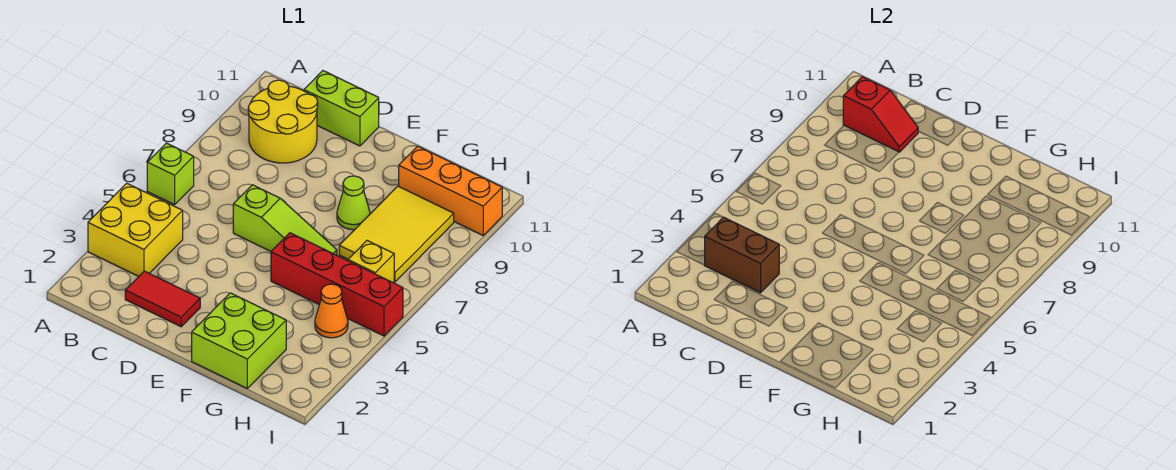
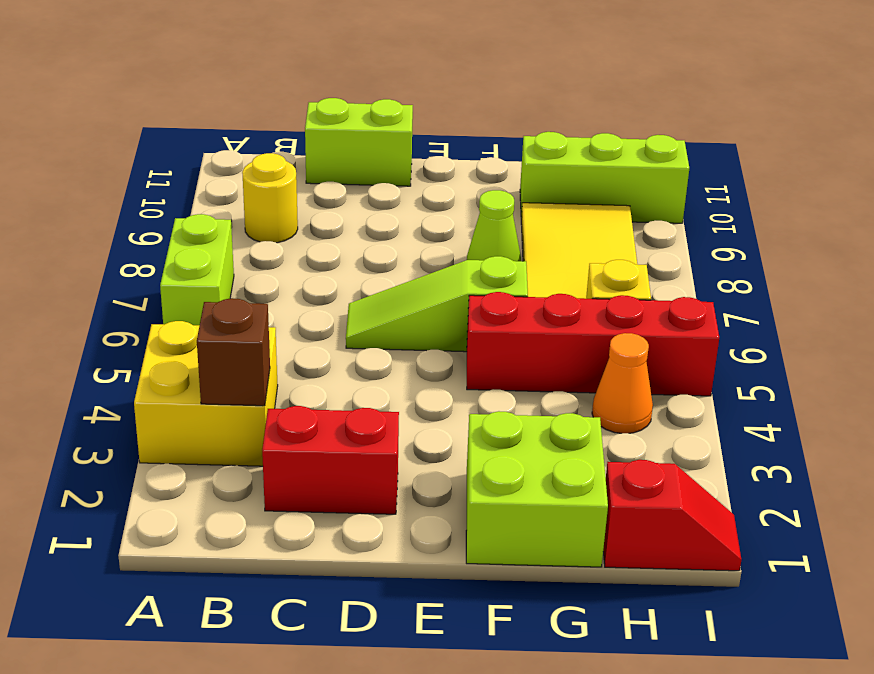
lime 1x1 brick [147,143,194,205] -> lime 1x2 brick [160,214,234,325]
brown 1x2 brick [705,217,779,293] -> brown 1x1 brick [197,298,270,406]
yellow 2x2 round brick [248,80,318,163] -> yellow 1x1 round brick [242,153,298,243]
red 1x2 slope [843,77,918,152] -> red 1x2 slope moved to [603,460,741,571]
red 1x2 tile [125,271,200,327] -> red 1x2 brick [262,406,399,514]
lime 1x3 slope [233,185,337,255] -> lime 1x3 slope turned to [346,256,528,352]
orange 1x3 brick [399,146,502,235] -> lime 1x3 brick [520,132,689,223]

